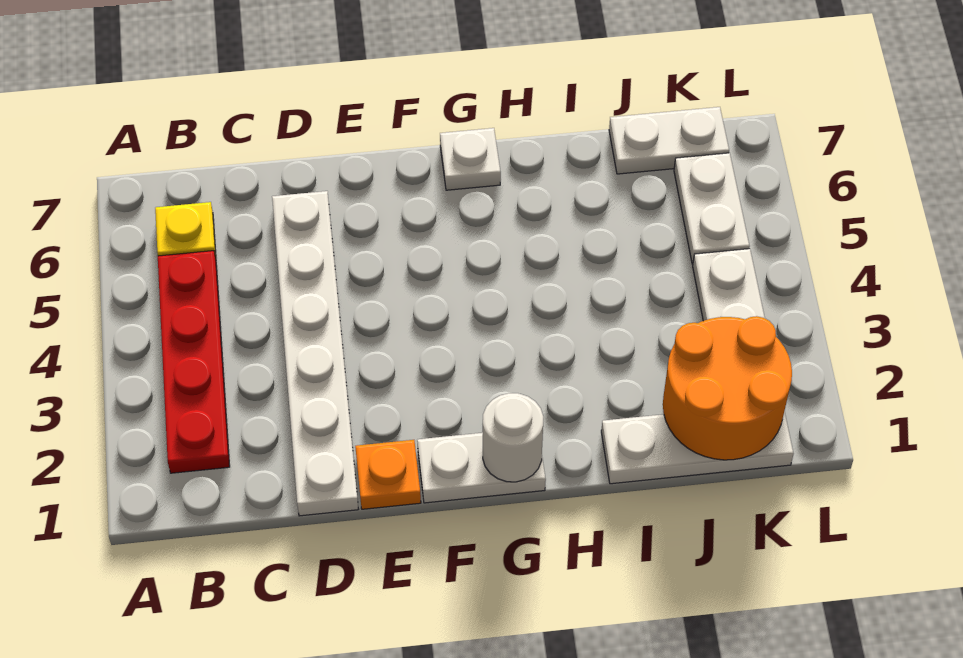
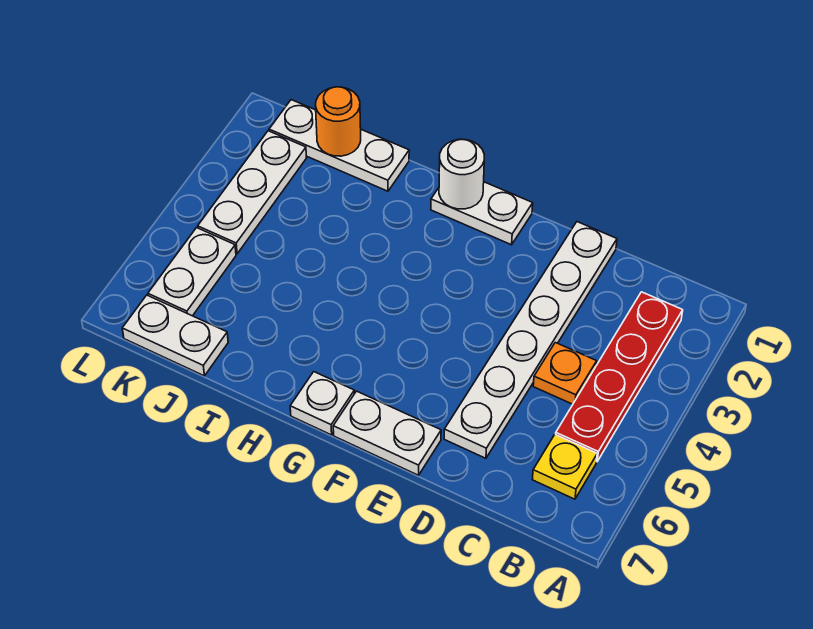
orange 1x1 plate [355,440,421,509] -> orange 1x1 plate moved to [533,343,597,404]
none -> white 1x2 plate [333,391,441,475]
orange 2x2 round brick [663,316,792,460] -> orange 1x1 round brick [316,87,361,156]

